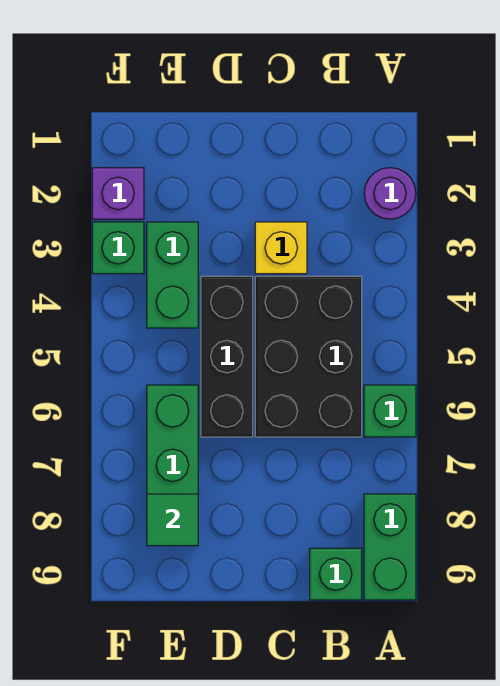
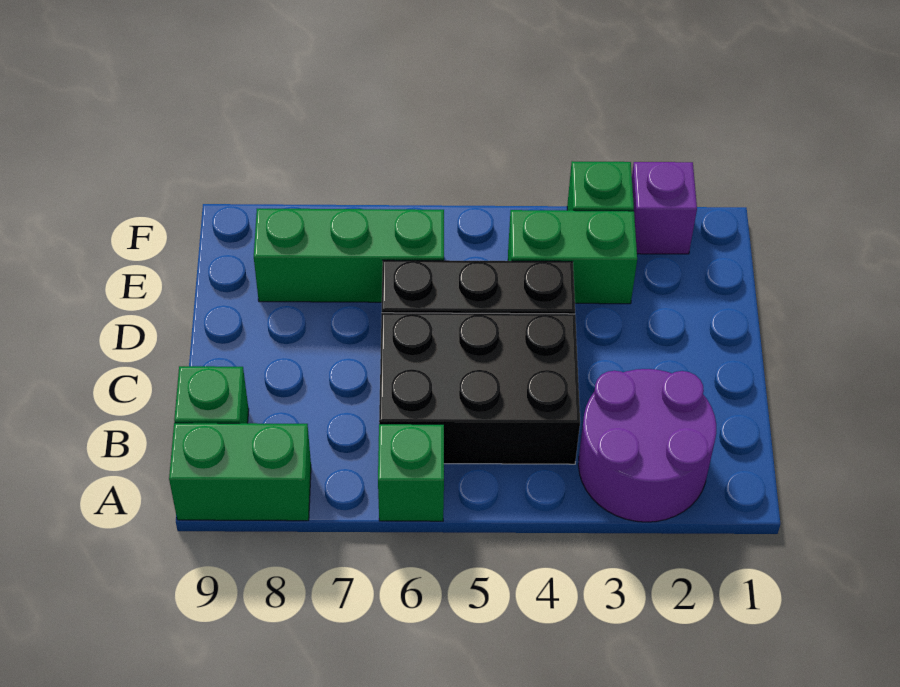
purple 1x1 round brick [364,168,416,219] -> purple 2x2 round brick [578,369,716,522]
yellow 1x1 brick [255,222,307,274] -> none
green 1x1 tile [147,494,198,546] -> none

